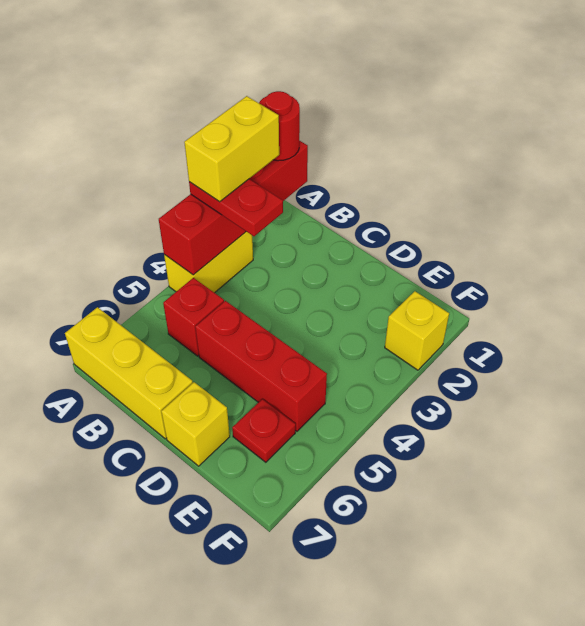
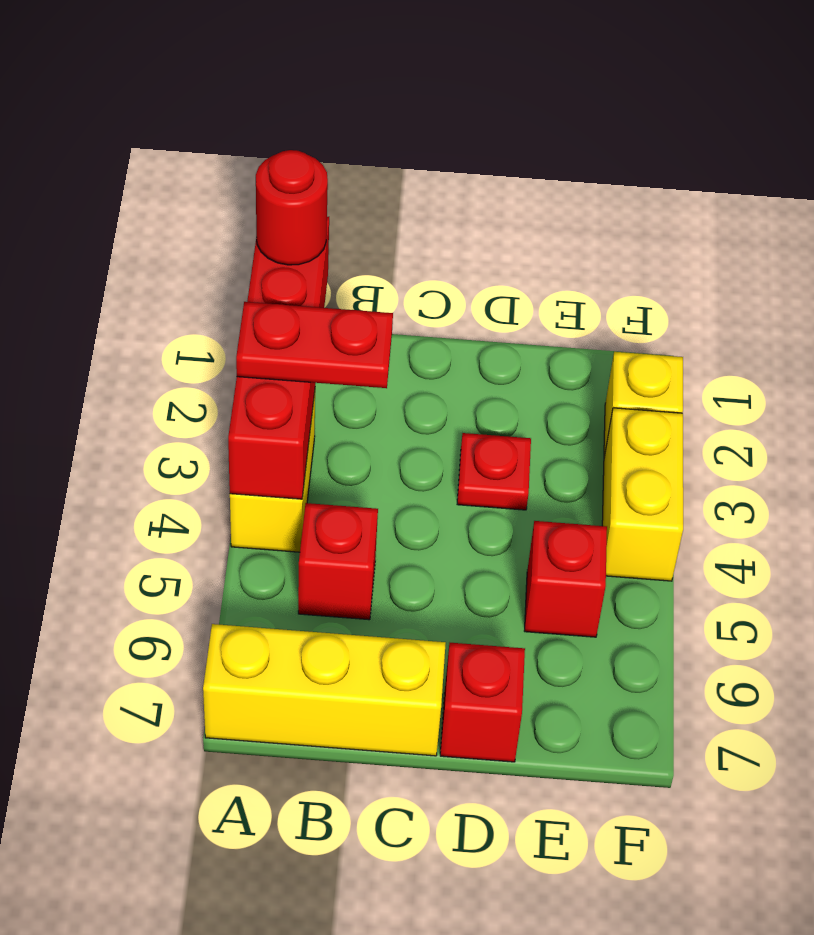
yellow 1x2 brick [184,96,279,202] -> yellow 1x2 brick moved to [602,408,683,581]
red 1x3 brick [195,301,327,431] -> red 1x1 brick [524,521,607,637]
yellow 1x1 brick [161,382,230,466] -> red 1x1 brick [440,643,525,762]
red 1x1 plate [232,399,296,462] -> red 1x1 plate moved to [457,433,531,510]

